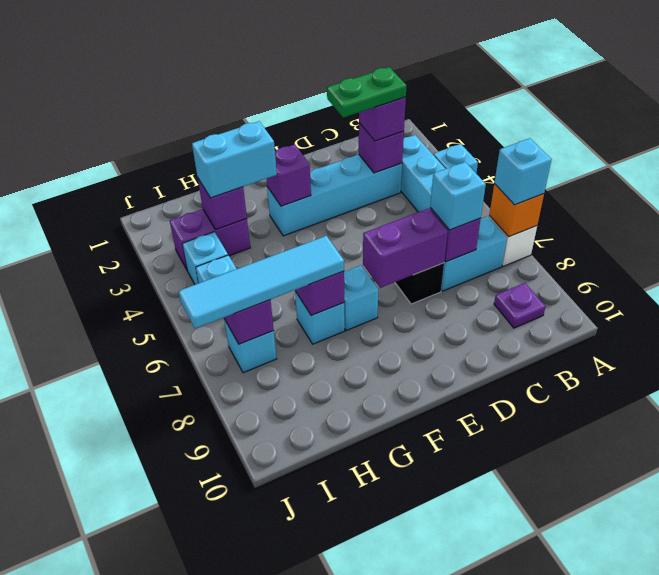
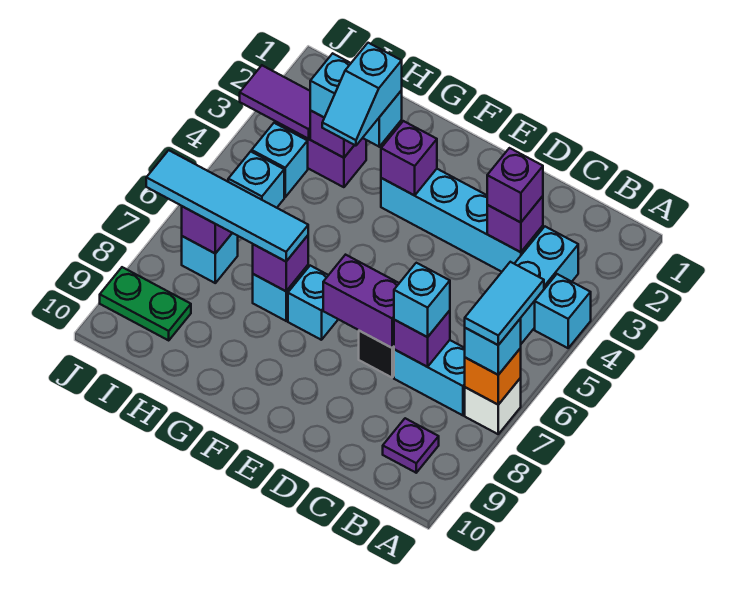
none -> cyan 1x2 tile [465,262,544,345]
green 1x2 plate [327,67,406,118] -> green 1x2 plate moved to [100,267,191,340]
none -> cyan 1x2 slope [322,43,402,146]
none -> purple 1x2 tile [240,65,311,139]

